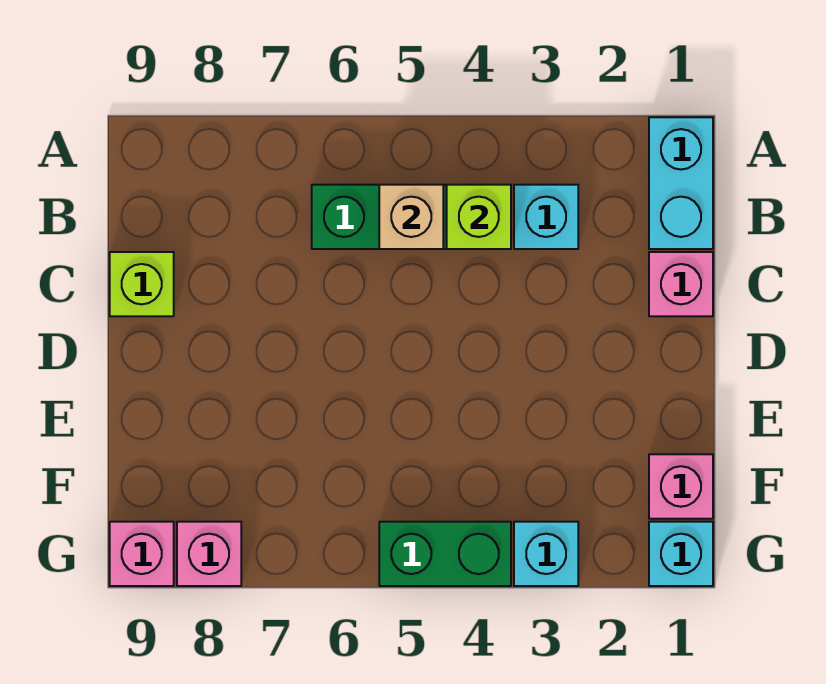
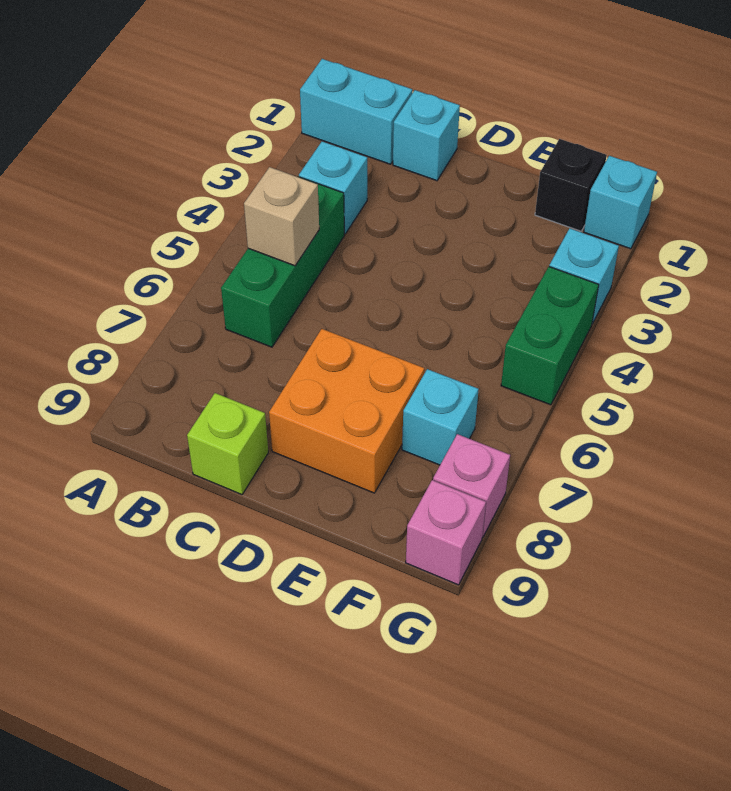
lime 1x1 brick [447,185,511,249] -> none
pink 1x1 brick [649,252,713,316] -> cyan 1x1 brick [393,90,460,181]
none -> orange 2x2 brick [269,329,424,493]
pink 1x1 brick [649,454,713,519] -> black 1x1 brick [535,139,607,231]
none -> cyan 1x1 brick [402,369,479,465]

